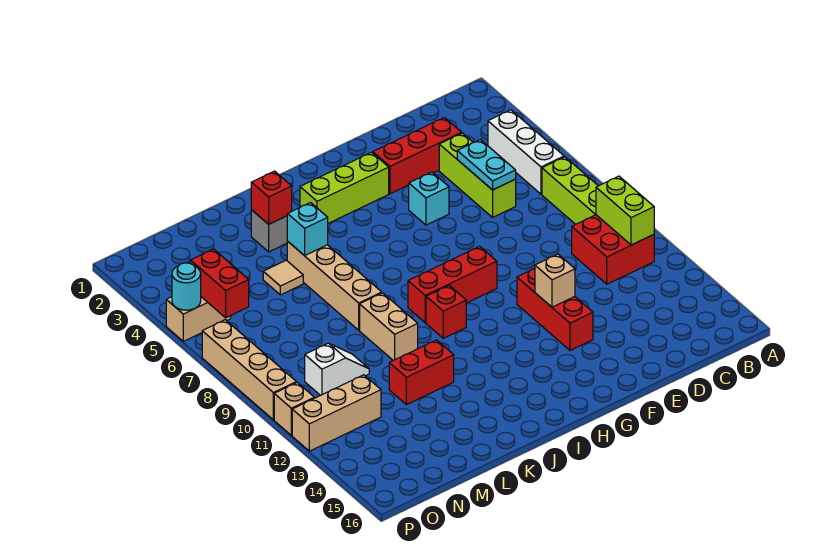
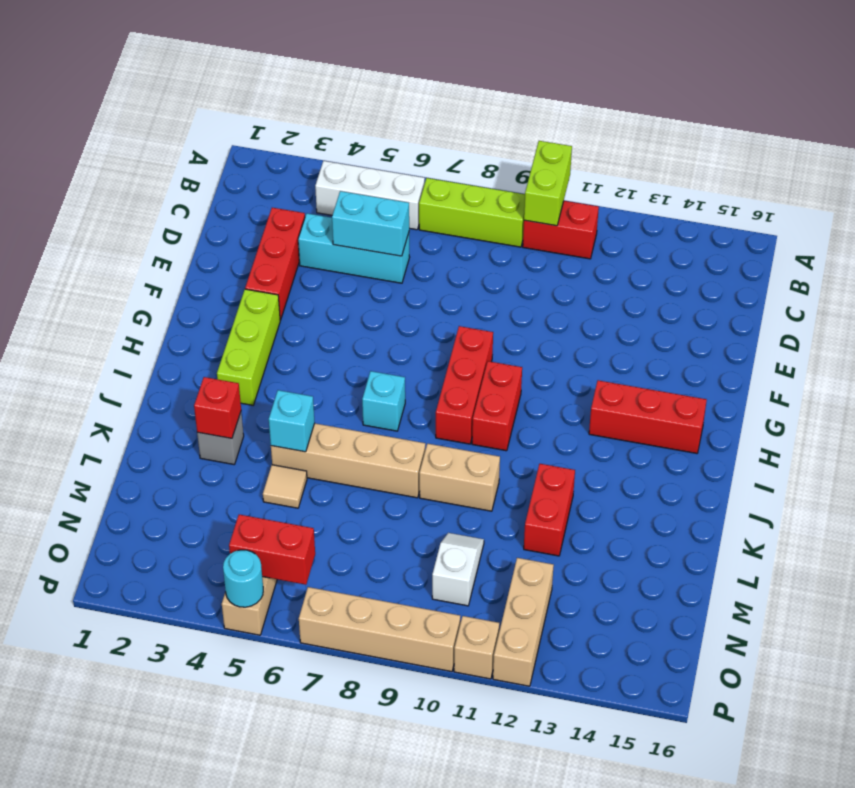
red 2x2 brick [572,215,654,284] -> red 1x2 brick [523,201,599,259]
lime 1x2 brick [596,176,654,245] -> lime 1x2 brick turned to [524,141,572,226]
lime 1x3 brick [439,133,516,217] -> cyan 1x3 brick [298,213,410,283]
cyan 1x2 plate [457,140,516,190] -> cyan 1x2 brick [332,191,409,256]
cyan 1x1 brick [409,172,449,225] -> cyan 1x1 brick moved to [362,371,405,431]
red 1x3 brick [517,269,593,350] -> red 1x3 brick moved to [589,380,707,453]
tan 1x1 brick [535,254,575,307] -> none
red 1x1 brick [426,285,466,338] -> red 1x2 brick [472,361,522,451]

